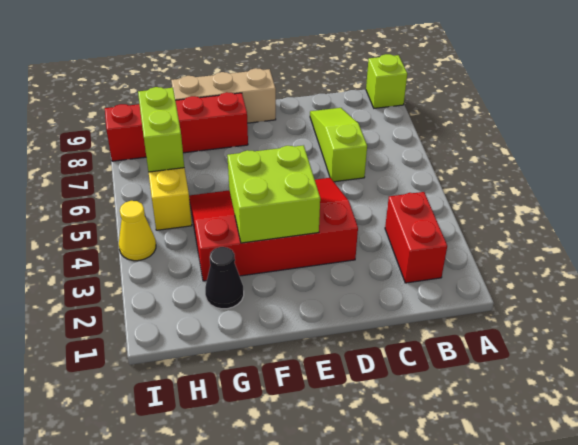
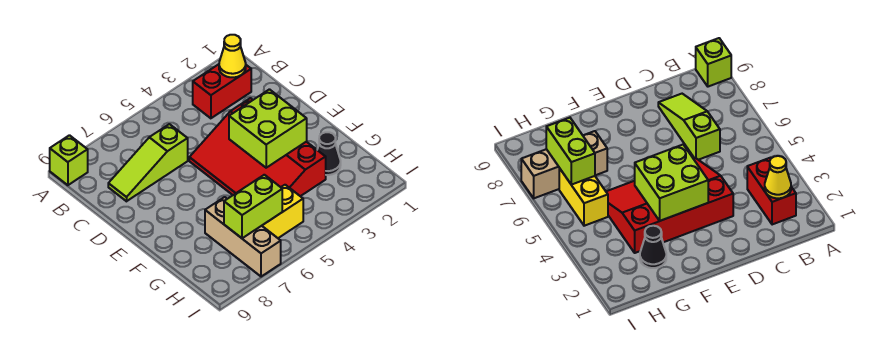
tan 1x3 brick [171,68,276,123] -> tan 1x3 brick moved to [205,197,281,277]
red 1x4 brick [105,92,248,161] -> none
yellow 1x1 cone [119,201,156,261] -> yellow 1x1 cone moved to [219,35,246,77]

